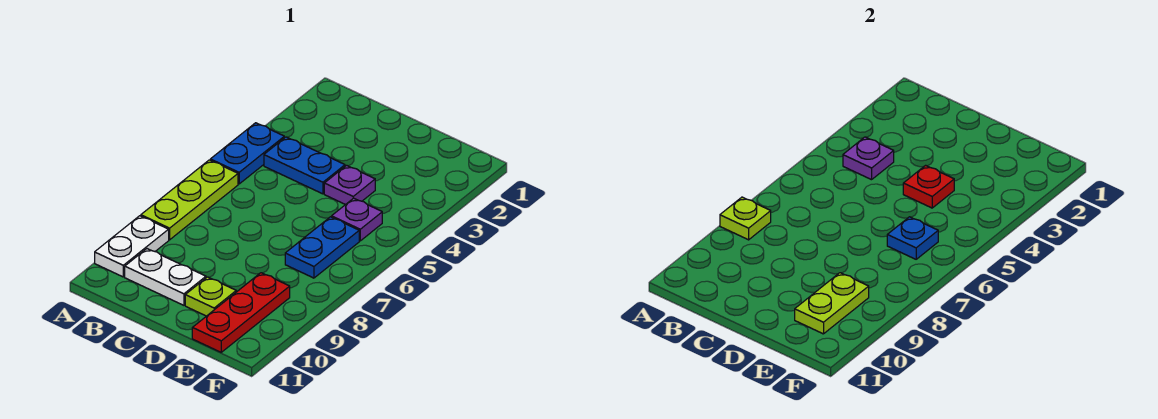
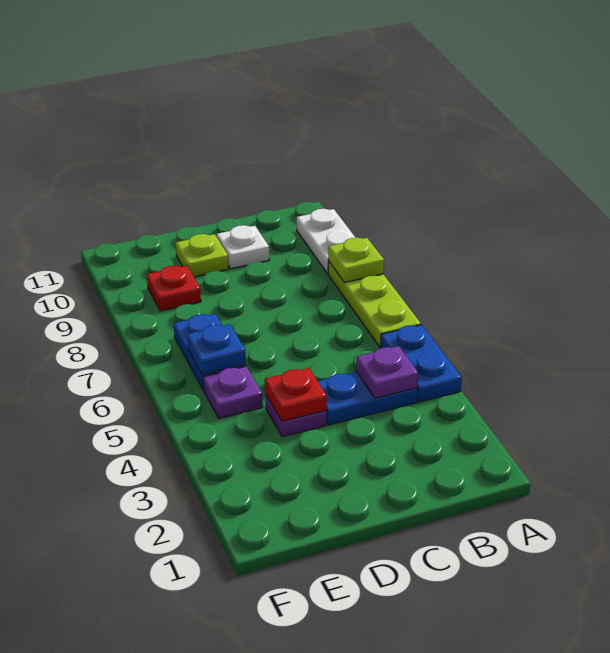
white 1x2 plate [125,249,206,305] -> white 1x1 plate [217,225,269,269]
red 1x3 plate [192,273,290,352] -> red 1x1 plate [147,265,201,311]
lime 1x2 plate [795,273,869,334] -> none

